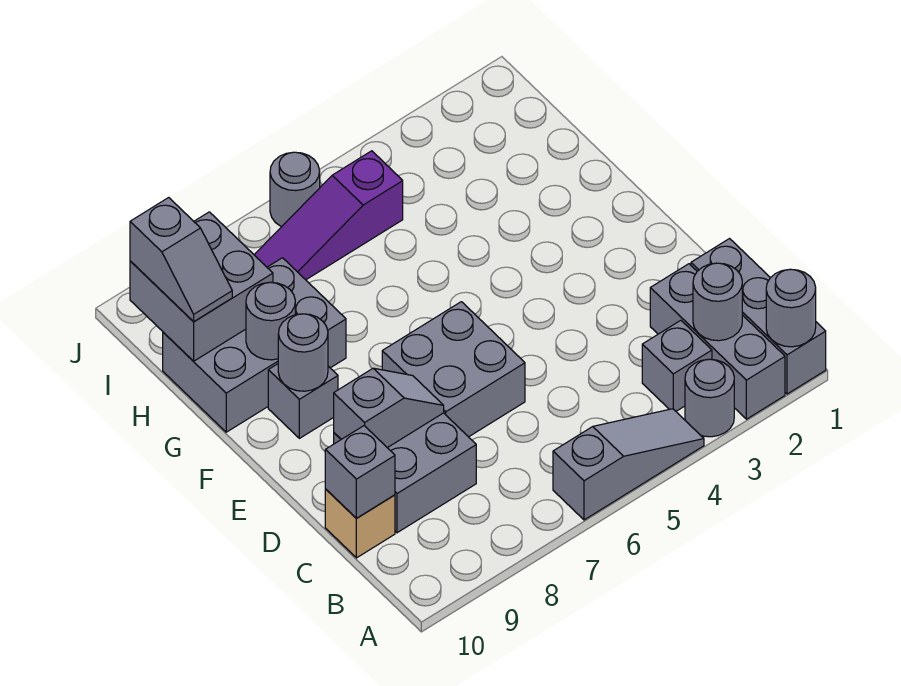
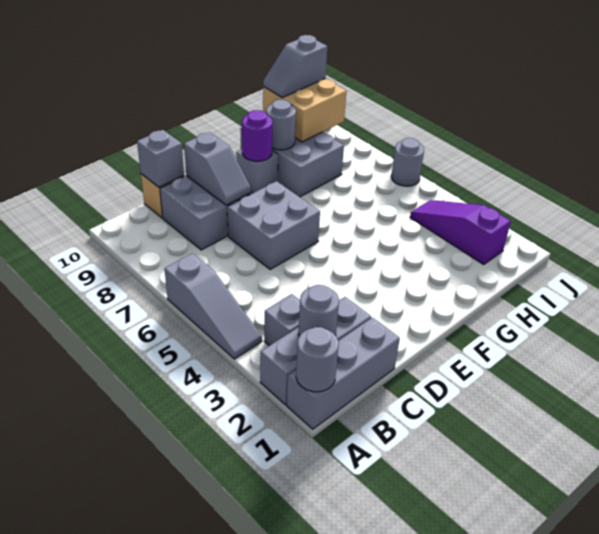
grey 1x1 round brick [685,359,734,437] -> none
grey 1x1 round brick [278,314,328,391] -> purple 1x1 round brick [242,110,272,161]
grey 2x2 brick [130,212,273,361] -> tan 2x2 brick [263,79,346,142]
purple 1x3 slope [254,151,403,280] -> purple 1x3 slope moved to [410,200,511,265]

